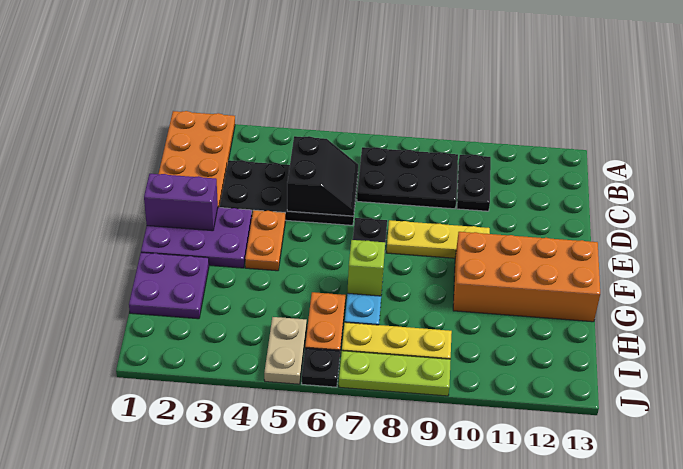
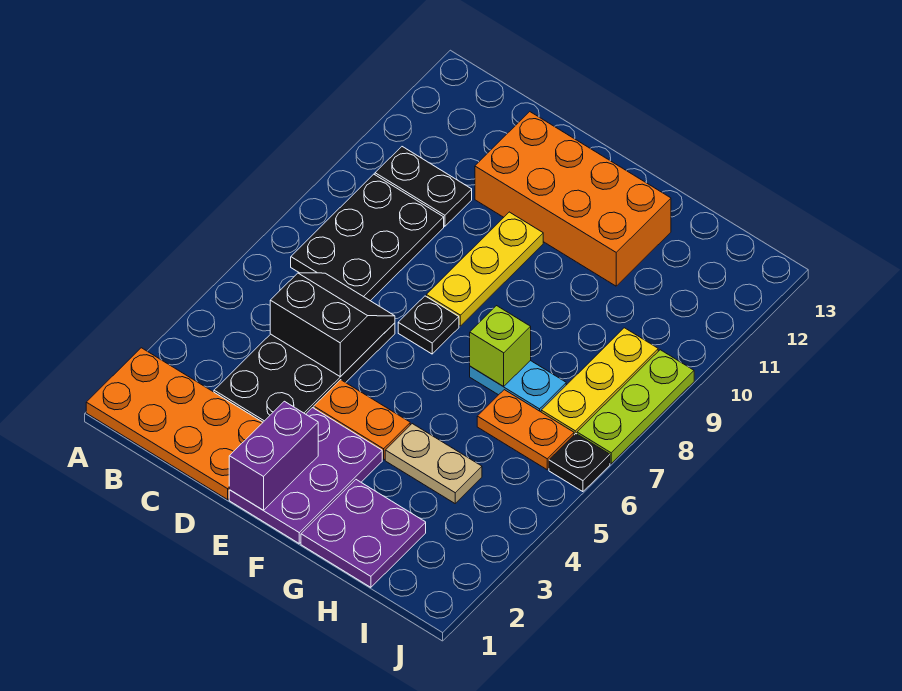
orange 2x4 brick [453,232,600,322] -> orange 2x4 brick turned to [475,112,671,286]
tan 1x2 plate [264,317,307,384] -> tan 1x2 plate moved to [385,424,482,503]

